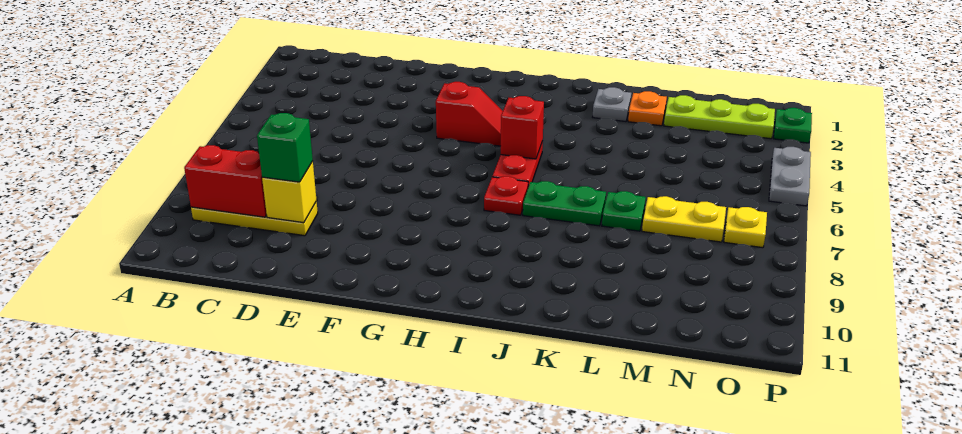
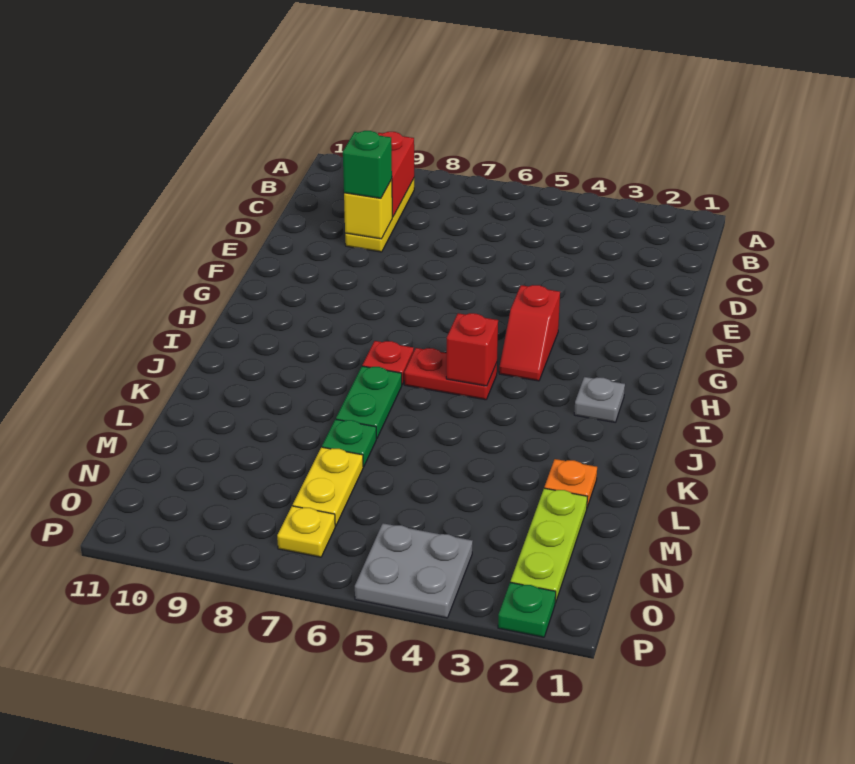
grey 1x1 plate [593,87,631,122] -> grey 1x1 plate moved to [574,377,625,422]
grey 1x2 plate [769,147,811,206] -> grey 2x2 plate [355,523,473,618]

